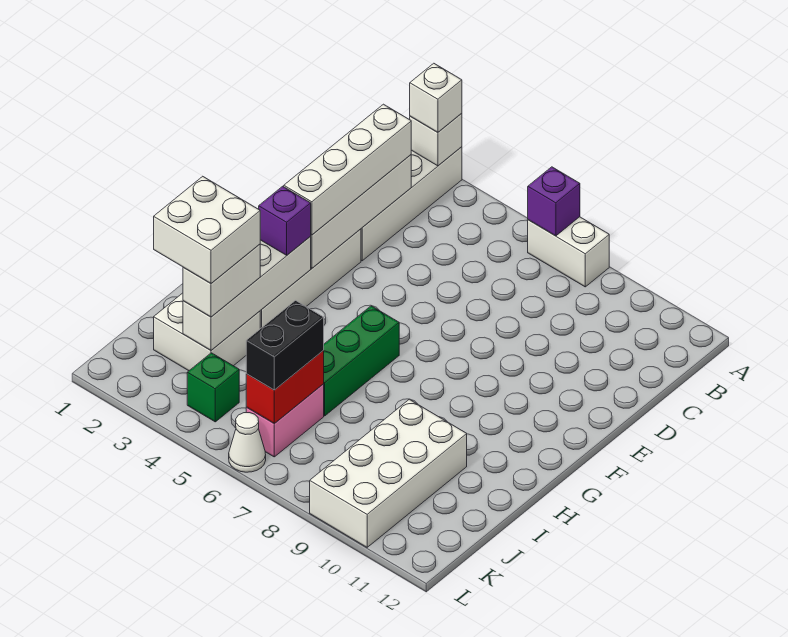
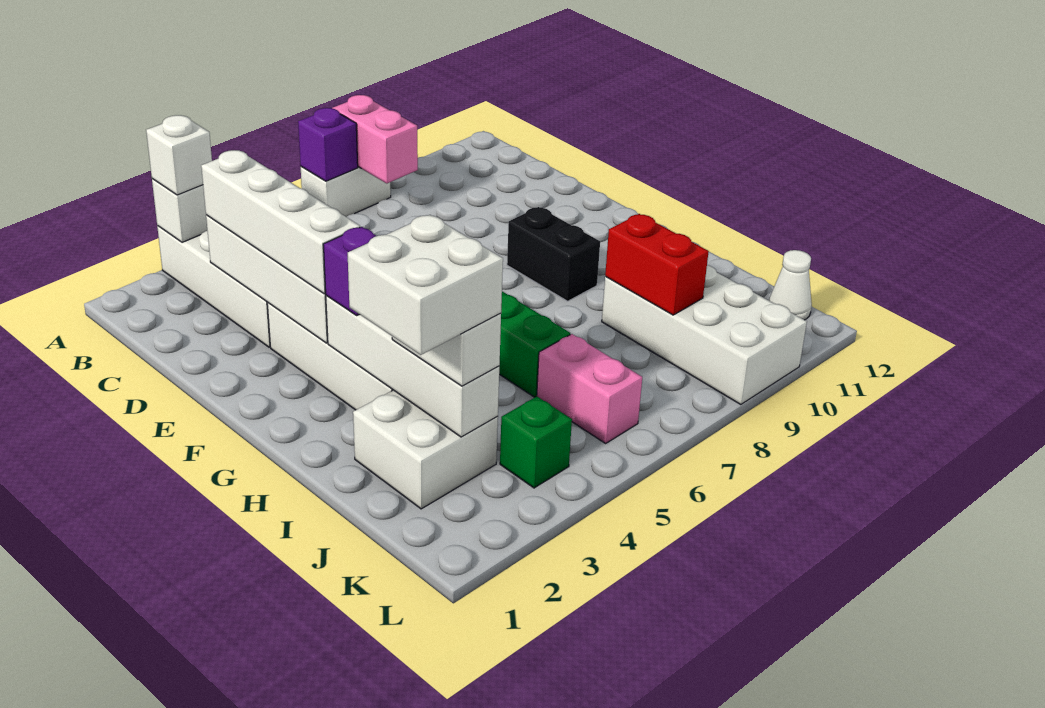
none -> pink 1x2 brick [333,95,418,183]
red 1x2 brick [246,351,324,424] -> red 1x2 brick moved to [605,214,709,315]
black 1x2 brick [246,301,324,390] -> black 1x2 brick moved to [507,207,600,301]
white 1x1 cone [229,413,266,472] -> white 1x1 cone moved to [769,250,812,320]

